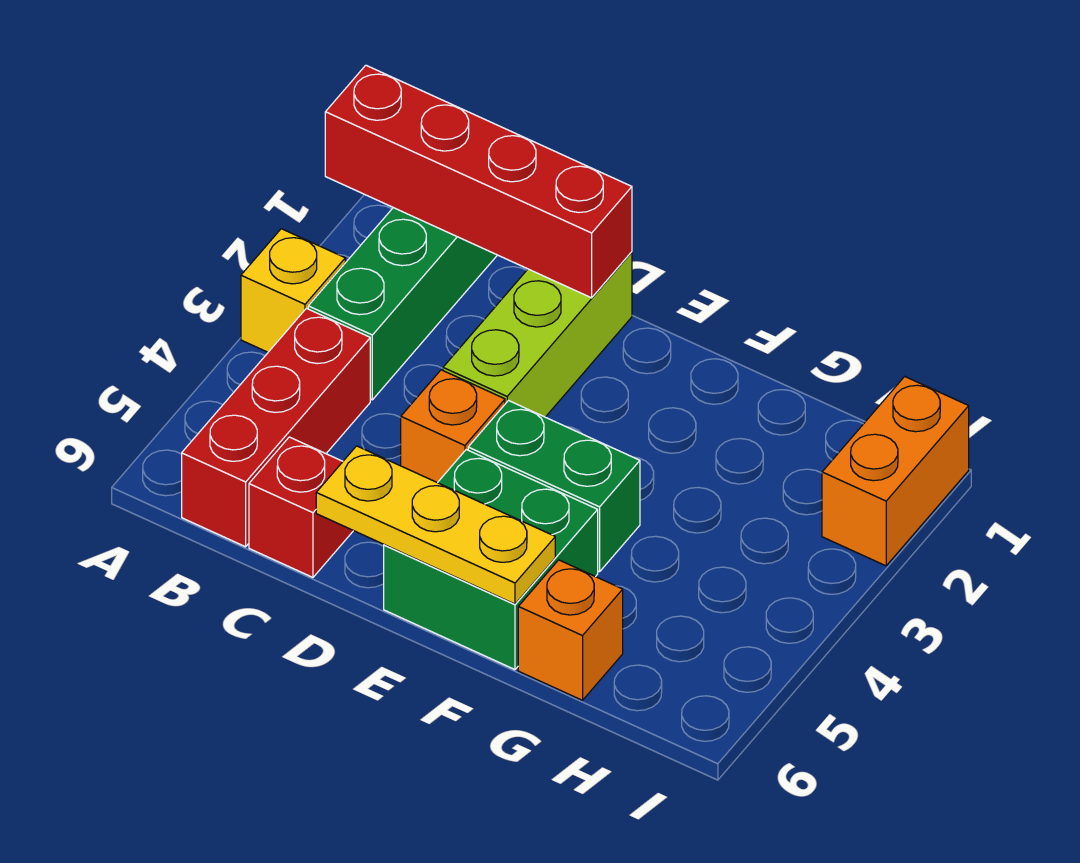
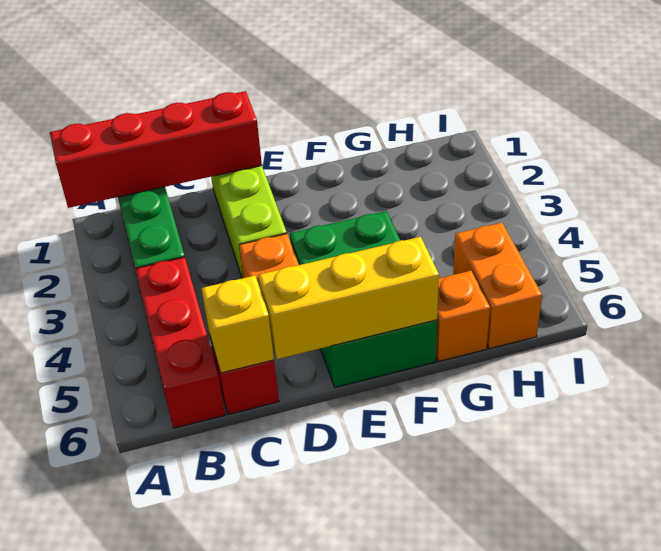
yellow 1x1 brick [241,229,345,352] -> yellow 1x1 brick moved to [201,276,274,373]
yellow 1x3 plate [316,446,555,604] -> yellow 1x3 brick [258,237,439,359]
orange 1x2 brick [822,377,969,566] -> orange 1x2 brick moved to [453,223,542,349]

